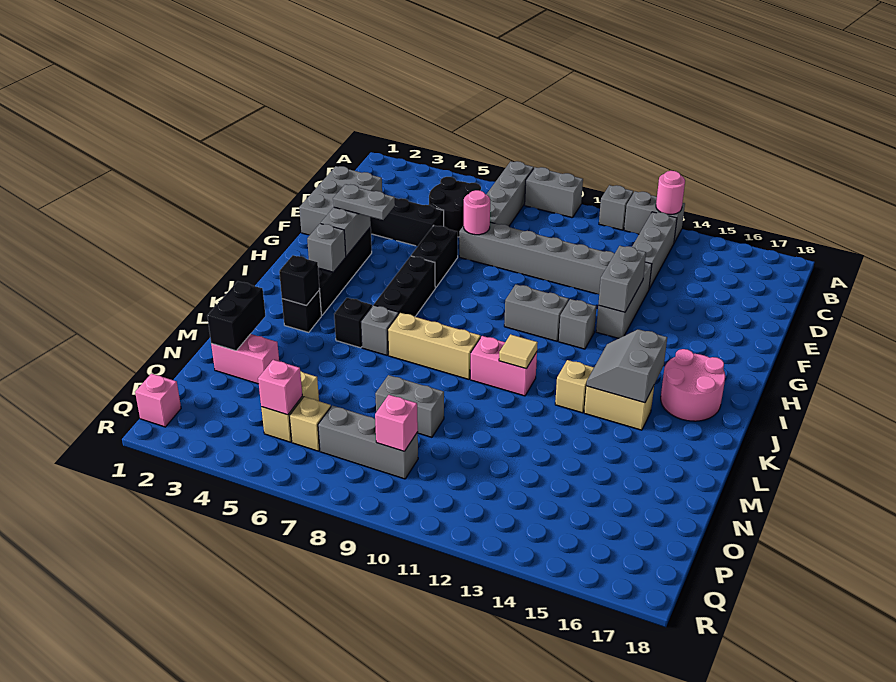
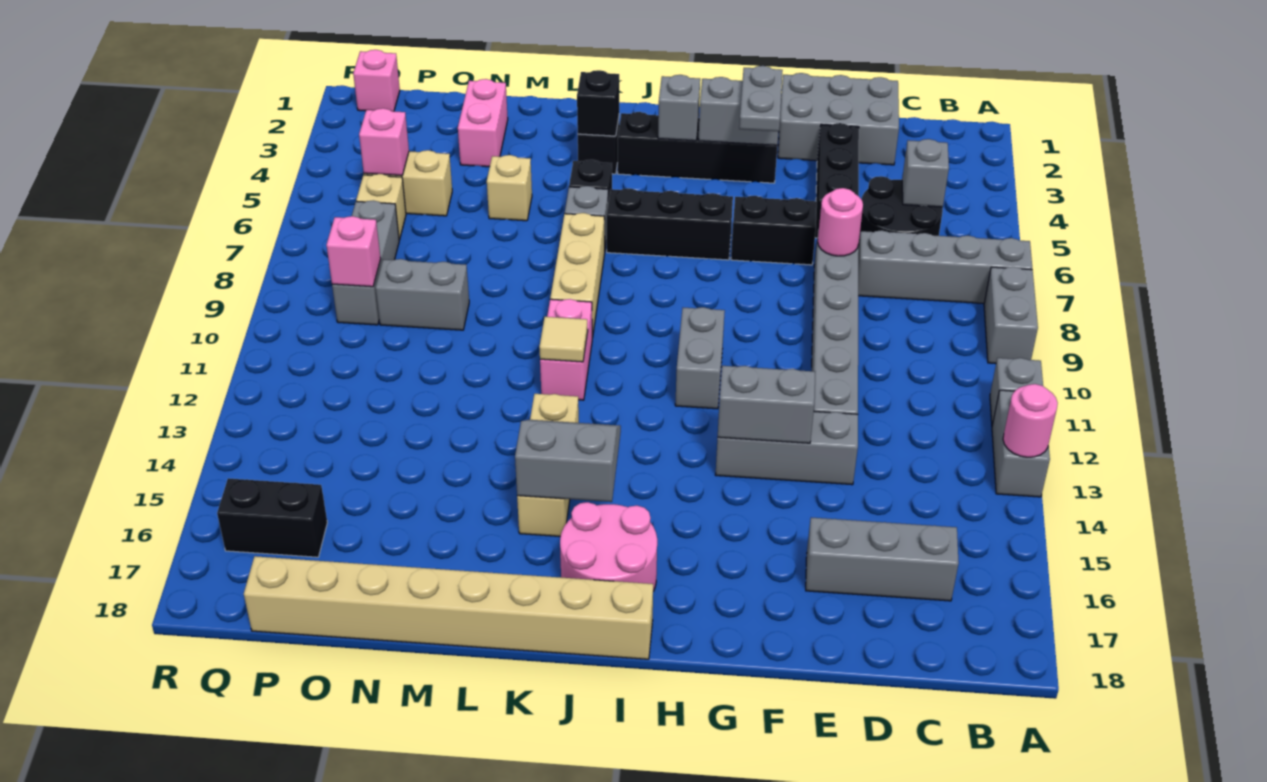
grey 1x3 brick [632,212,677,289] -> grey 1x3 brick moved to [806,518,959,601]
grey 1x1 brick [559,299,596,349] -> grey 1x1 brick moved to [902,139,949,207]
none -> tan 1x8 brick [244,556,653,659]
black 1x2 brick [207,281,265,351] -> black 1x2 brick moved to [217,478,327,557]
none -> tan 1x1 brick [487,155,532,221]
grey 1x2 brick [375,375,444,437] -> grey 1x2 brick turned to [376,259,469,330]

